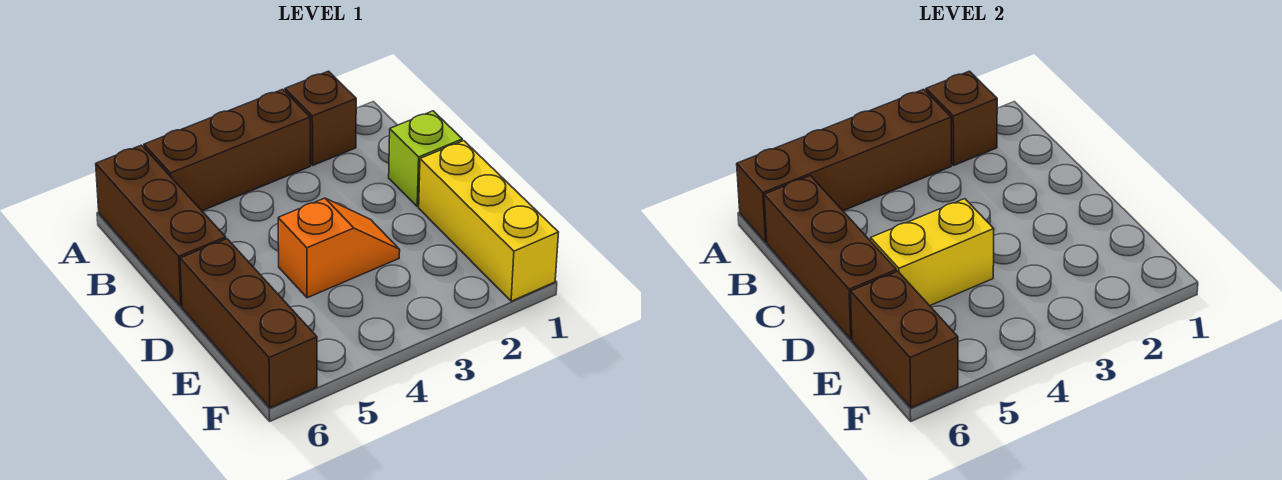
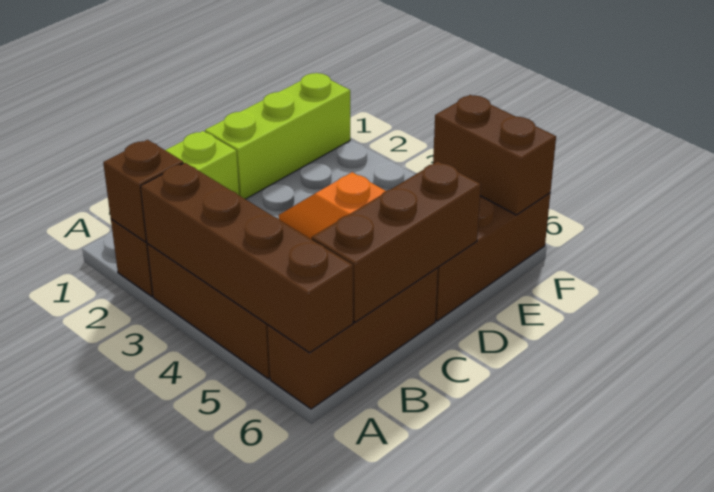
yellow 1x3 brick [419,141,559,301] -> lime 1x3 brick [205,73,350,199]
yellow 1x2 brick [871,199,994,306] -> none
brown 1x2 brick [851,271,958,408] -> brown 1x2 brick turned to [433,95,556,215]

